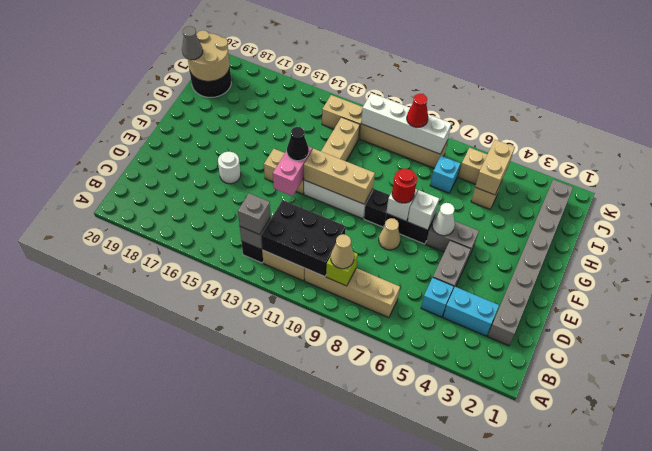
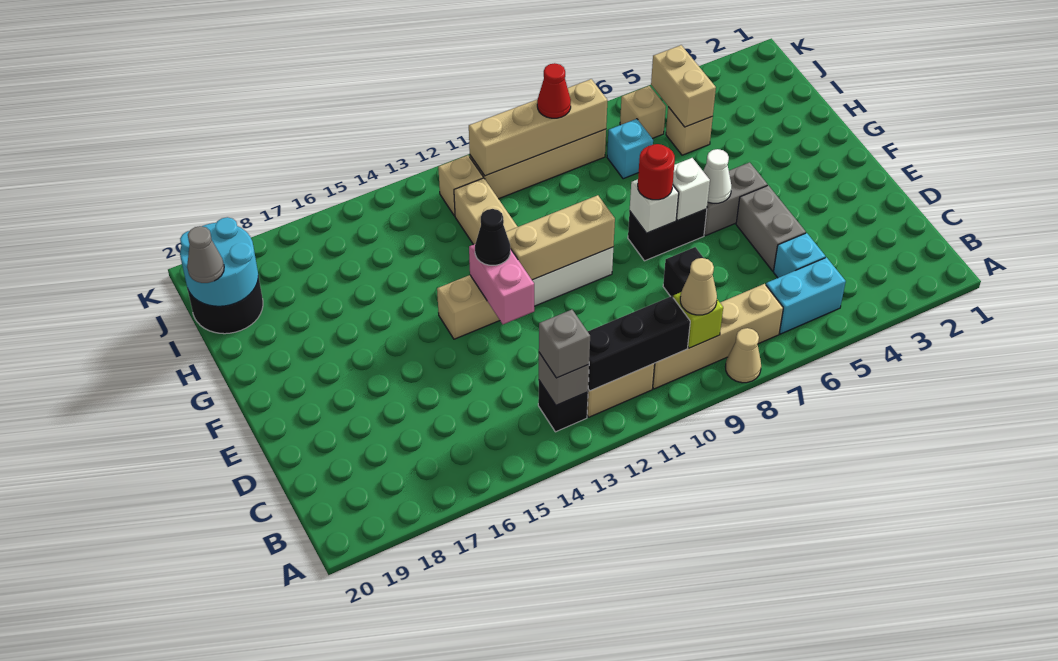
black 2x3 brick [261,200,346,277] -> black 1x3 brick [588,296,690,391]
grey 1x8 brick [488,180,573,346] -> none
cyan 1x2 brick [443,287,499,336] -> cyan 1x2 brick moved to [766,257,846,334]
tan 1x1 cone [379,218,400,250] -> tan 1x1 cone moved to [725,328,761,383]
white 1x1 round brick [218,152,241,184] -> none
black 1x1 brick [364,189,390,227] -> black 1x1 brick moved to [663,247,703,297]
tan 2x2 round brick [188,30,230,81] -> cyan 2x2 round brick [180,217,258,306]
white 1x4 brick [361,93,452,154] -> tan 1x4 brick [469,79,608,176]
tan 1x2 brick [322,95,363,138] -> tan 1x1 brick [438,155,483,216]

